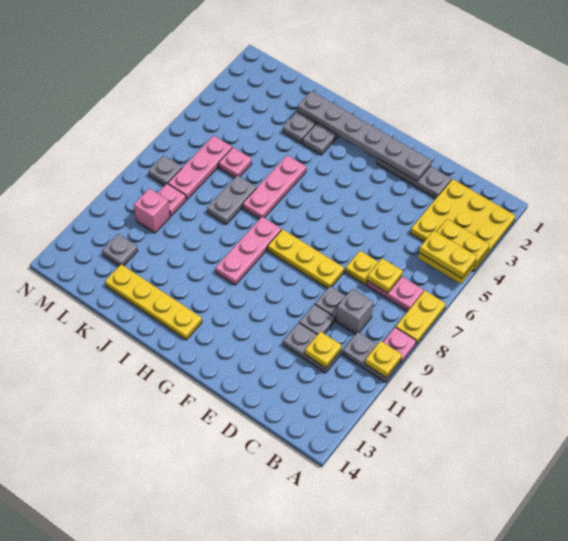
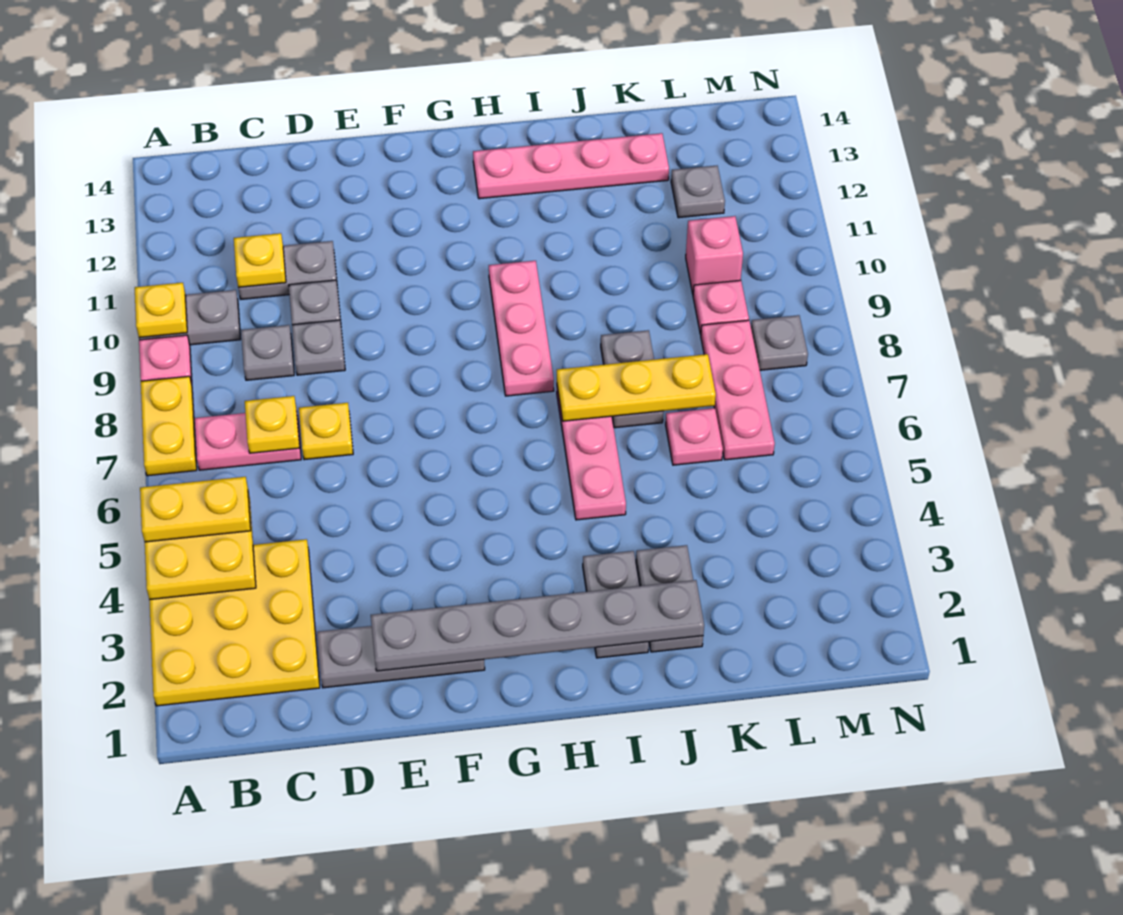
grey 1x1 brick [336,289,373,334] -> grey 1x1 plate [241,325,294,380]
yellow 1x3 plate [268,229,344,289] -> yellow 1x3 plate moved to [557,354,716,421]
yellow 1x4 plate [105,264,202,340] -> pink 1x4 plate [473,133,669,199]

